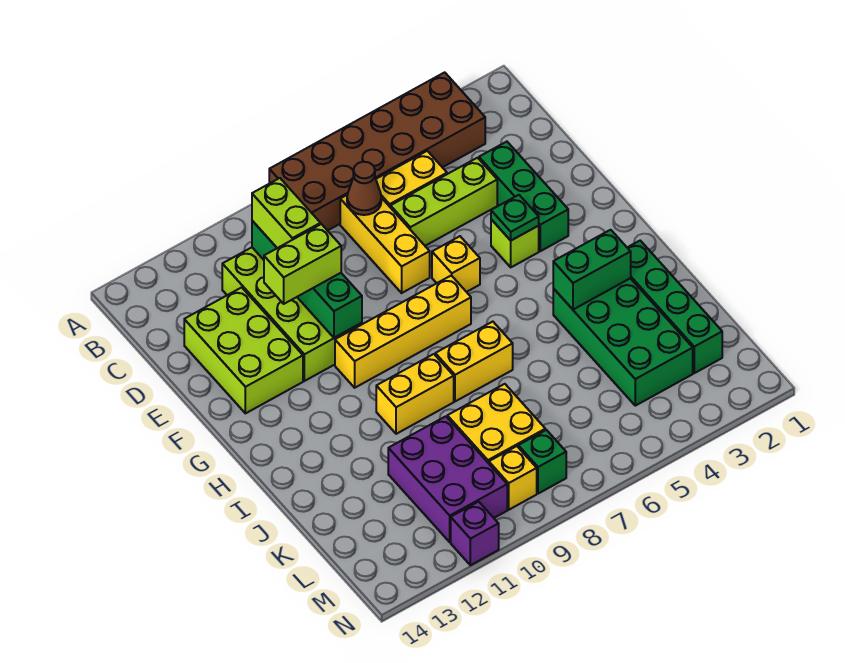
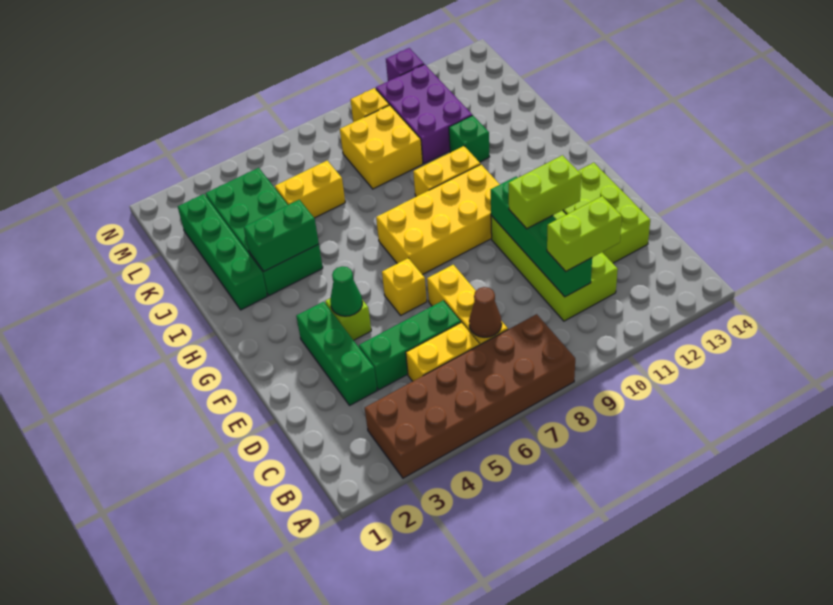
lime 1x2 brick [252,178,320,248] -> lime 1x2 brick turned to [547,196,622,271]
lime 1x3 brick [391,158,497,246] -> green 1x3 brick [359,300,461,390]
green 1x1 plate [491,195,539,240] -> green 1x1 cone [330,266,362,316]
yellow 1x4 brick [335,275,471,388] -> yellow 2x4 brick [376,164,500,275]
yellow 1x2 brick [435,322,513,401] -> yellow 1x2 brick moved to [275,161,345,218]
green 1x1 brick [518,430,566,494] -> green 1x1 brick moved to [449,115,490,162]

